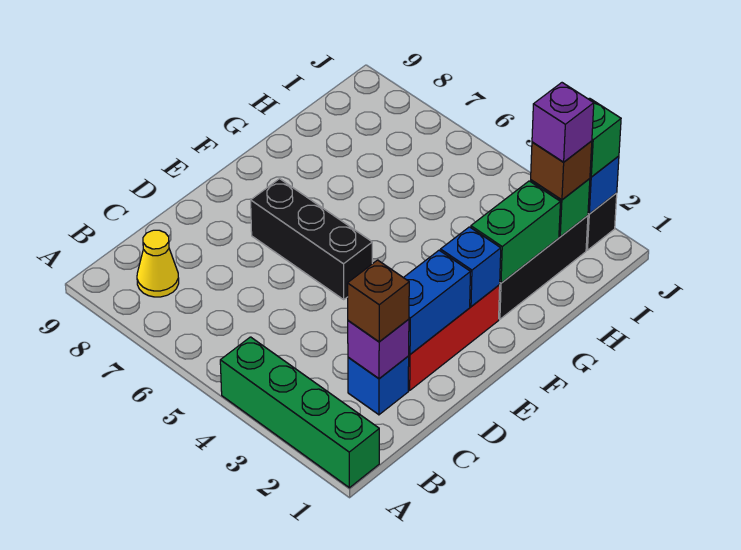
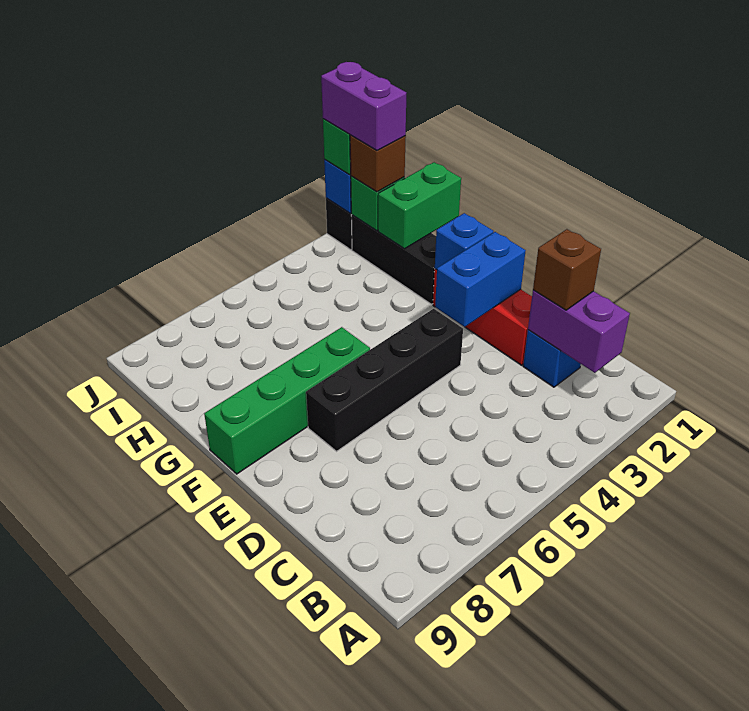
green 1x4 brick [220,337,379,488] -> green 1x4 brick moved to [204,327,370,474]
yellow 1x1 cone [137,230,179,297] -> none
purple 1x1 brick [348,319,409,379] -> purple 1x2 brick [528,290,630,373]
blue 1x2 brick [404,250,470,354] -> blue 1x2 brick turned to [435,232,526,327]
black 1x3 brick [251,179,372,299] -> black 1x4 brick [306,309,463,451]
green 1x2 brick [471,181,560,283] -> green 1x2 brick turned to [378,162,461,249]
purple 1x1 brick [532,83,594,162] -> purple 1x2 brick [321,62,406,151]

